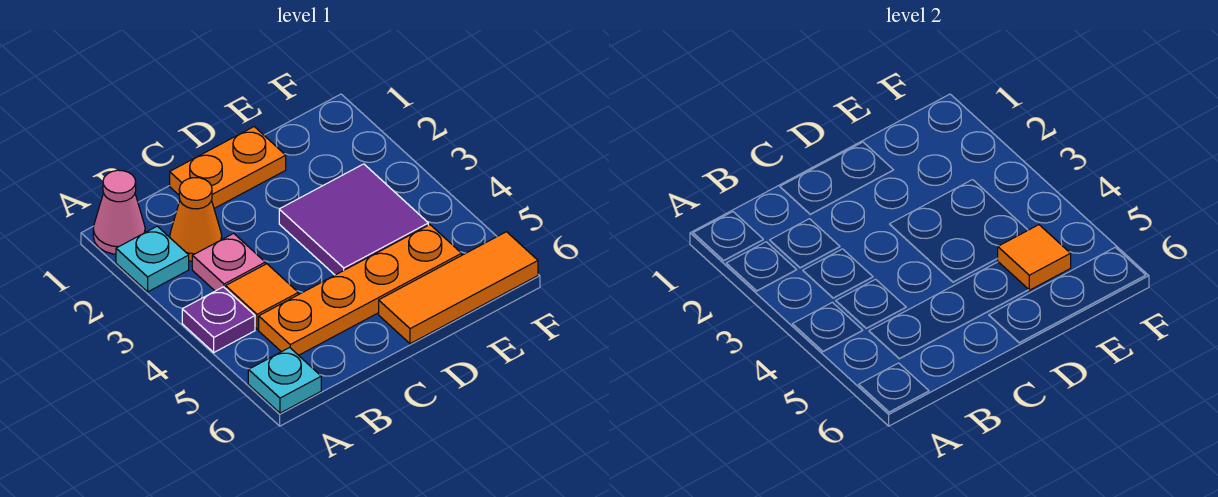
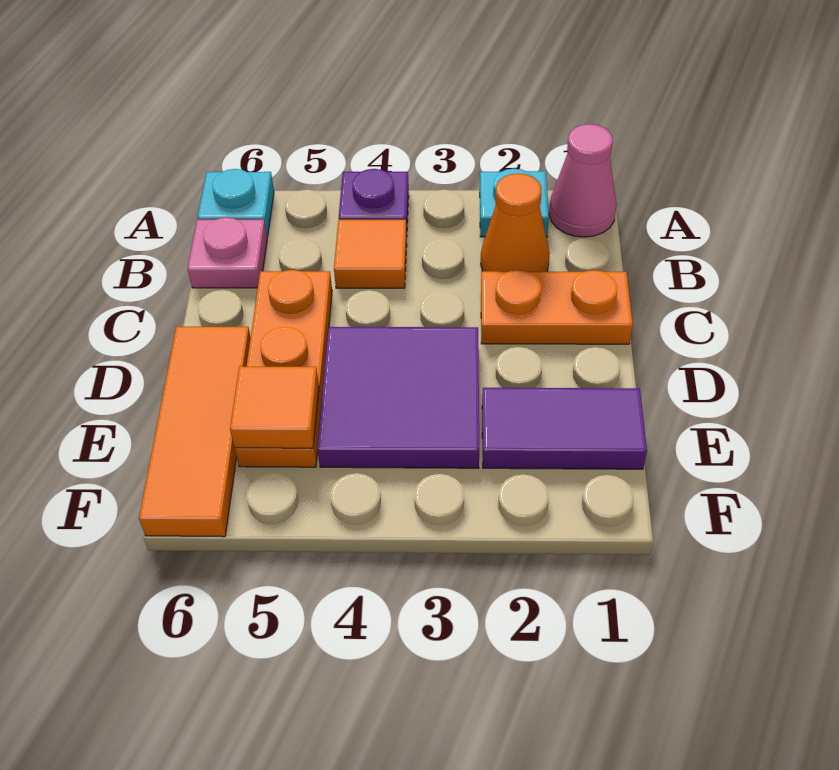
pink 1x1 plate [192,233,265,291] -> pink 1x1 plate moved to [187,217,267,288]
orange 1x4 plate [259,225,462,355] -> orange 1x3 plate [235,270,332,467]
orange 1x2 plate [170,127,286,208] -> orange 1x2 plate turned to [481,270,633,344]
none -> purple 1x2 tile [482,388,647,469]

